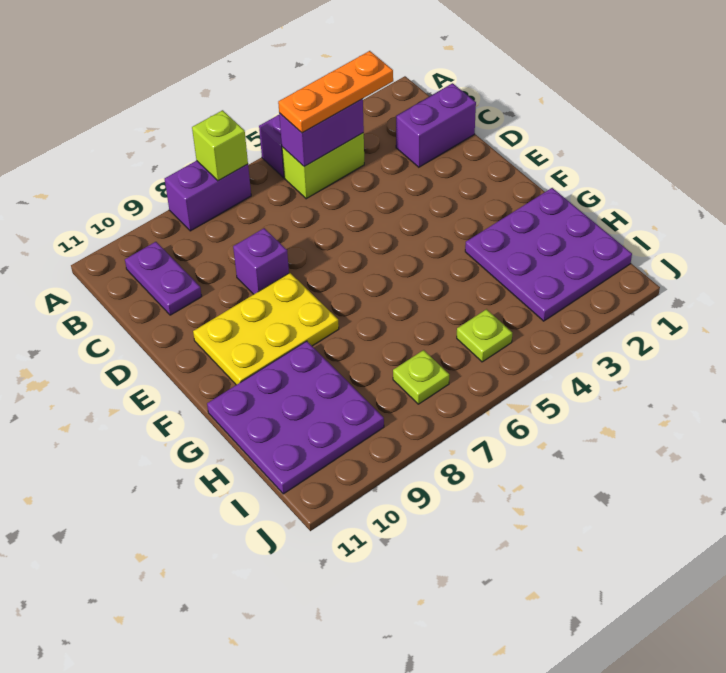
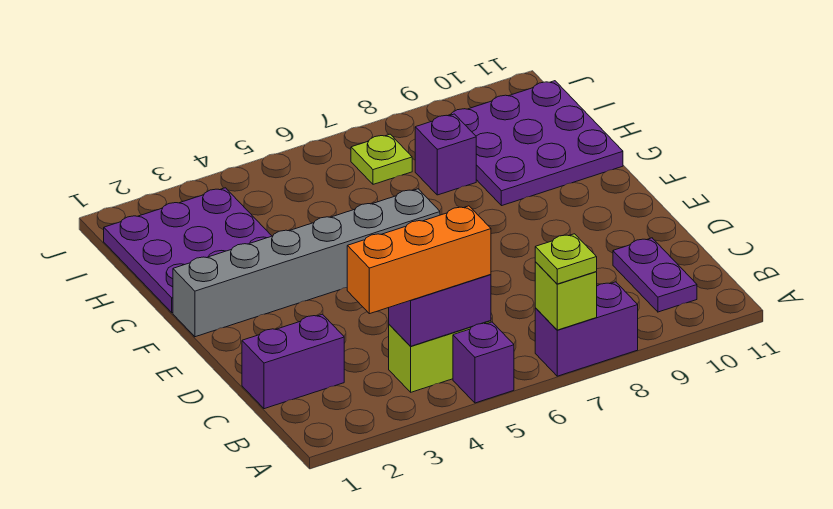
orange 1x3 plate [278,51,393,133] -> orange 1x3 brick [347,206,491,314]
purple 1x1 brick [233,228,289,294] -> purple 1x1 brick moved to [415,114,476,195]
yellow 2x3 plate [193,273,339,385] -> none
none -> grey 1x6 brick [173,189,440,337]
lime 1x1 plate [457,309,512,362] -> lime 1x1 plate moved to [535,234,597,284]

